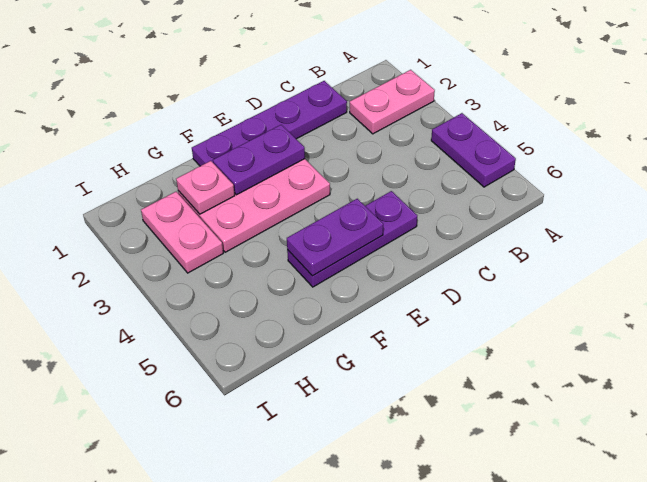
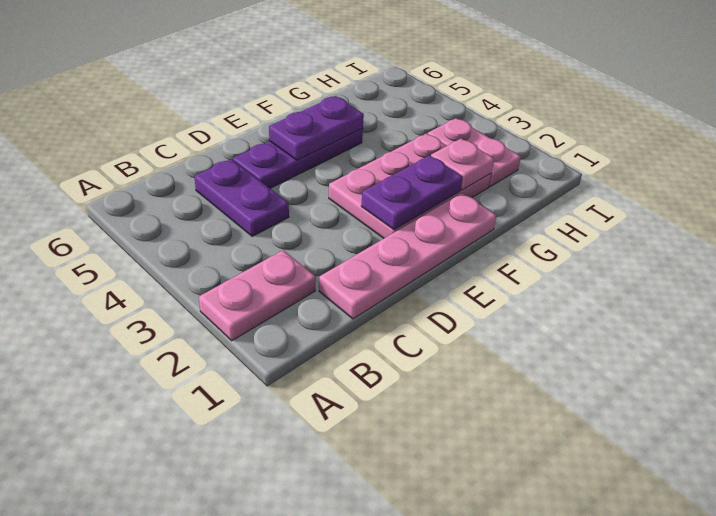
purple 1x2 plate [431,113,516,187] -> purple 1x2 plate moved to [194,159,289,236]
purple 1x4 plate [192,81,347,166] -> pink 1x4 plate [319,193,496,319]

